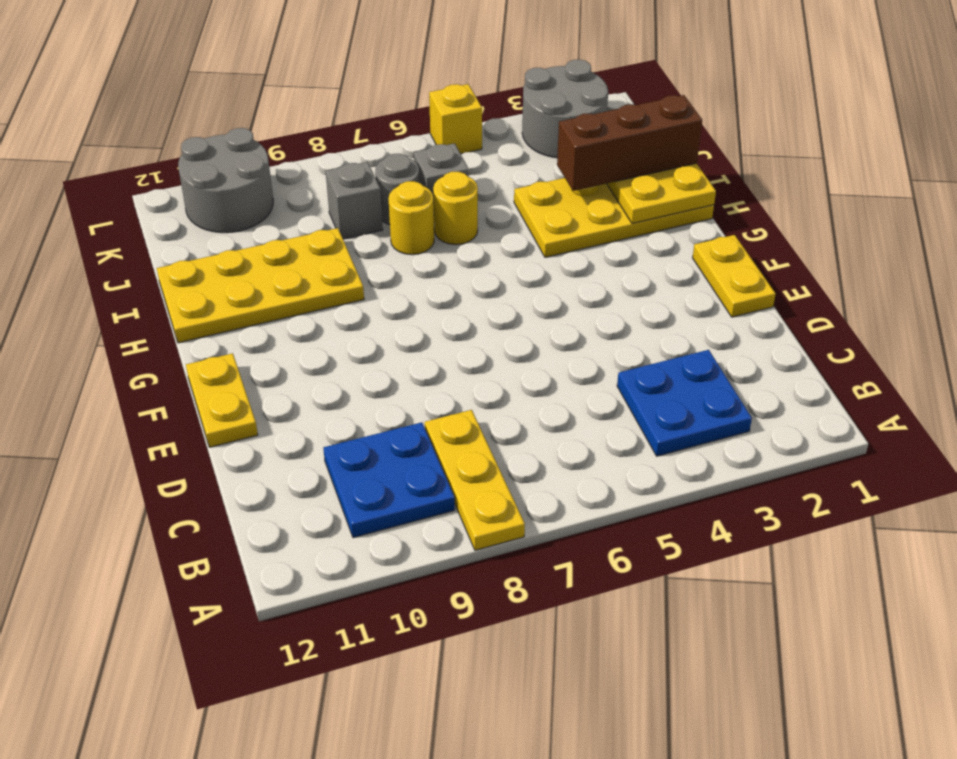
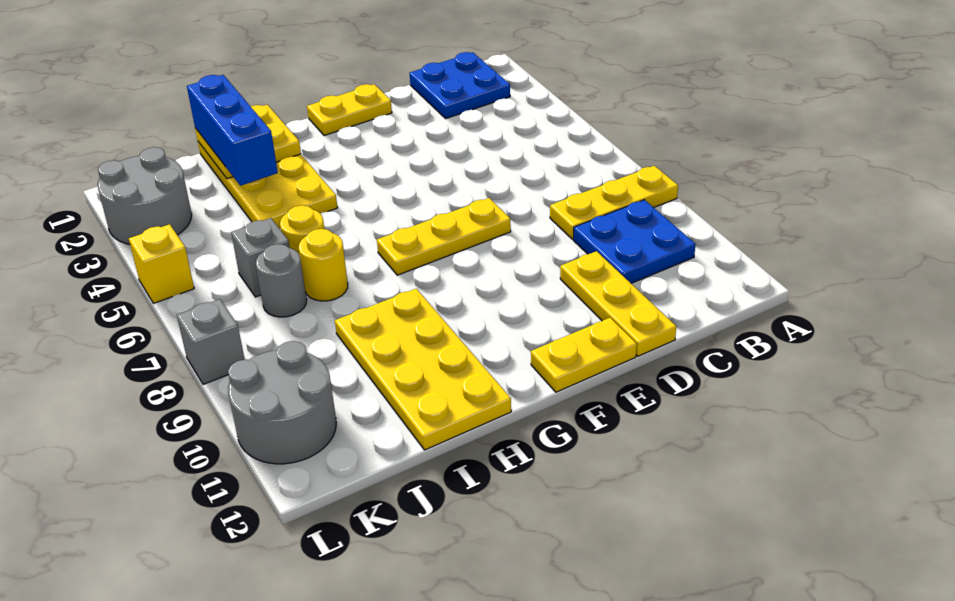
blue 2x2 plate [617,350,752,456] -> blue 2x2 plate moved to [410,52,510,118]
none -> yellow 1x3 plate [560,251,676,356]
none -> yellow 1x3 plate [377,198,511,275]
brown 1x3 brick [557,95,702,191] -> blue 1x3 brick [187,75,278,186]
grey 1x1 brick [326,162,383,239] -> grey 1x1 brick moved to [177,299,245,384]

